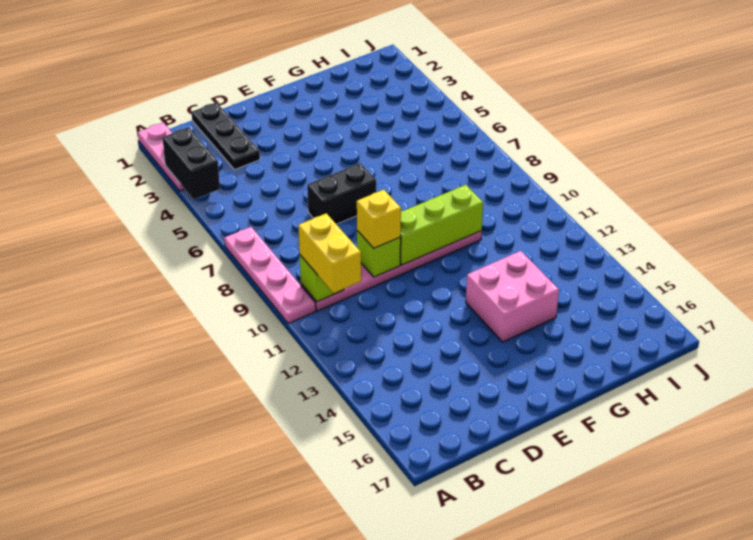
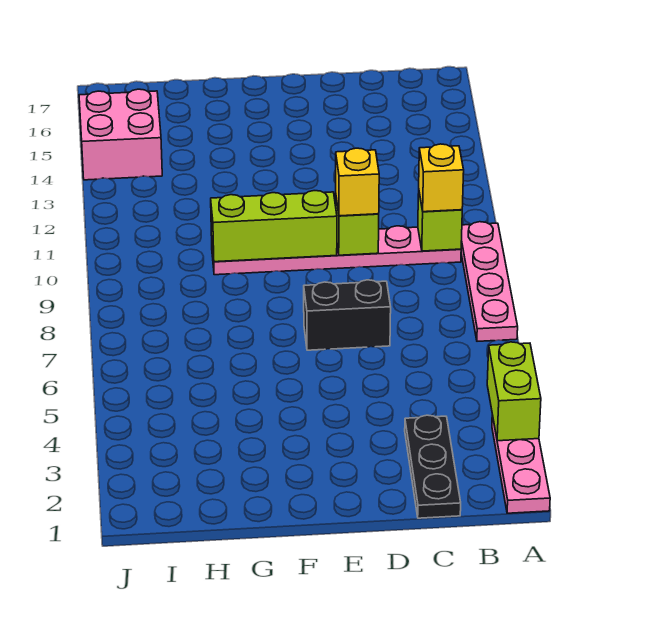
black 1x2 brick [162,127,220,200] -> lime 1x2 brick [487,342,541,441]
yellow 1x2 brick [299,213,361,293] -> yellow 1x1 brick [419,144,464,212]
pink 2x2 brick [466,251,559,342] -> pink 2x2 brick moved to [79,89,162,180]

